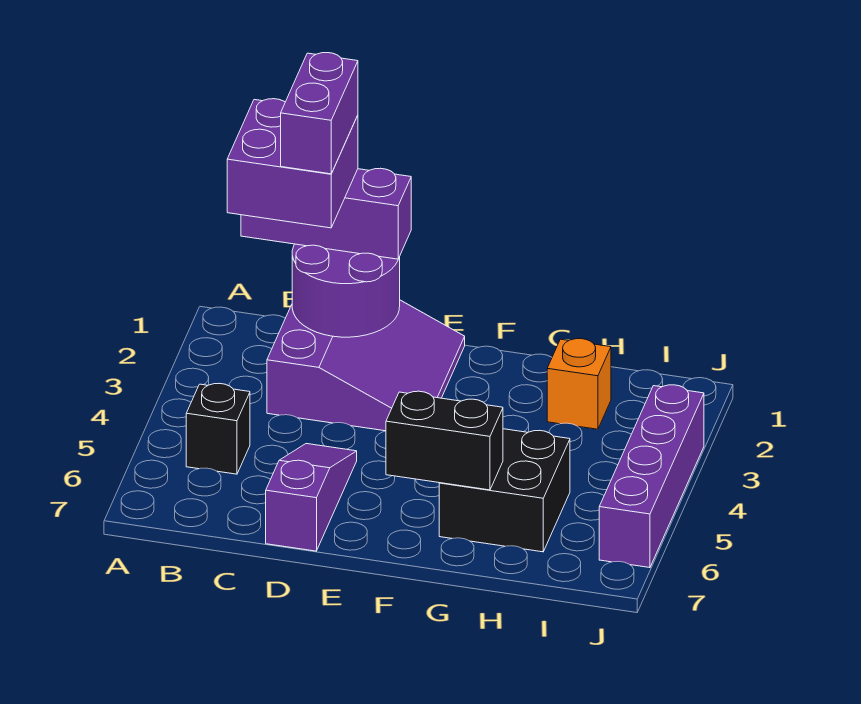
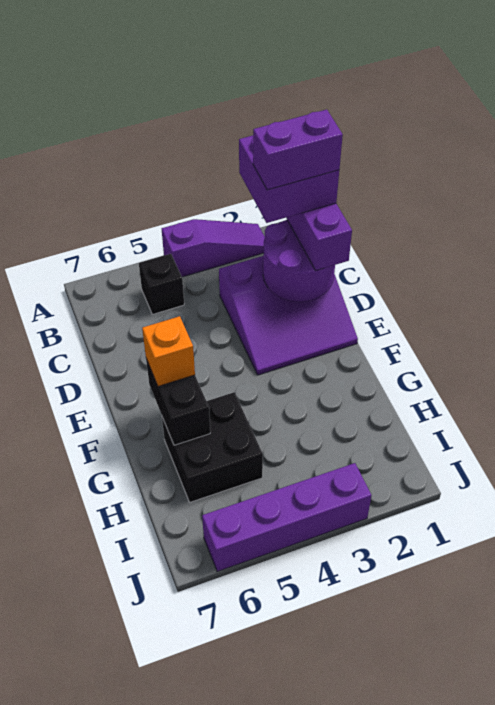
purple 1x3 slope [266,444,357,551] -> purple 1x3 slope moved to [162,219,265,277]
orange 1x1 brick [547,339,611,429] -> orange 1x1 brick moved to [142,316,195,386]

